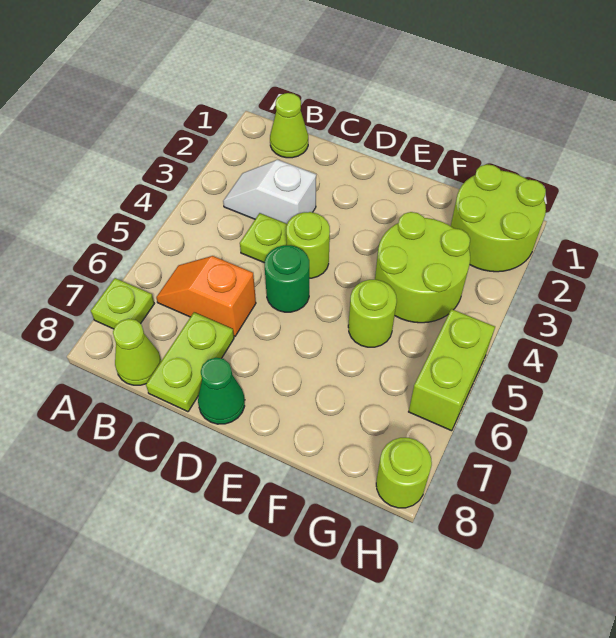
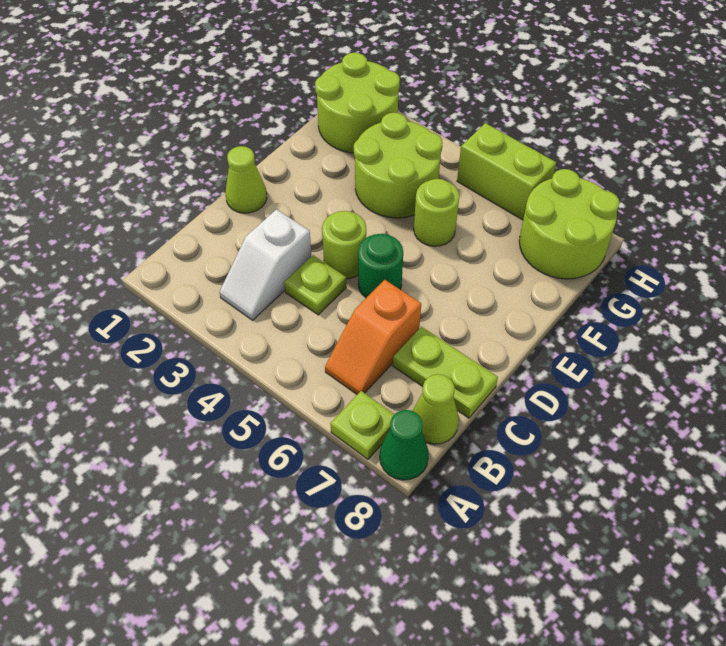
lime 1x1 cone [270,93,308,158] -> lime 1x1 cone moved to [226,146,267,213]
green 1x1 cone [198,358,245,424] -> green 1x1 cone moved to [380,410,429,480]
lime 1x1 round brick [376,438,432,508] -> lime 2x2 round brick [519,169,620,279]

